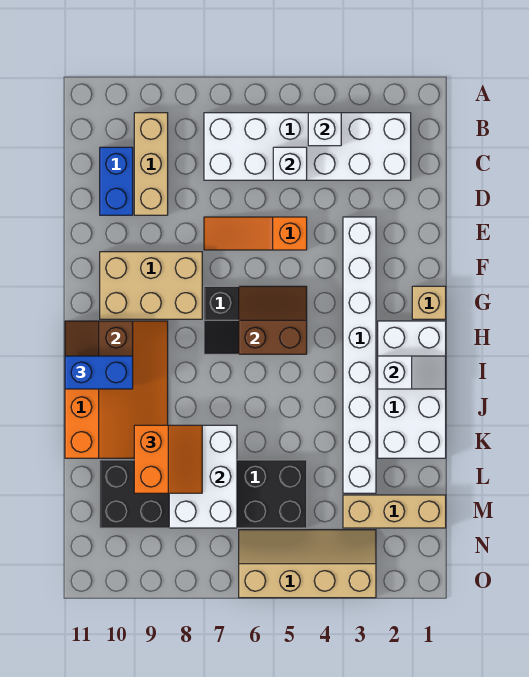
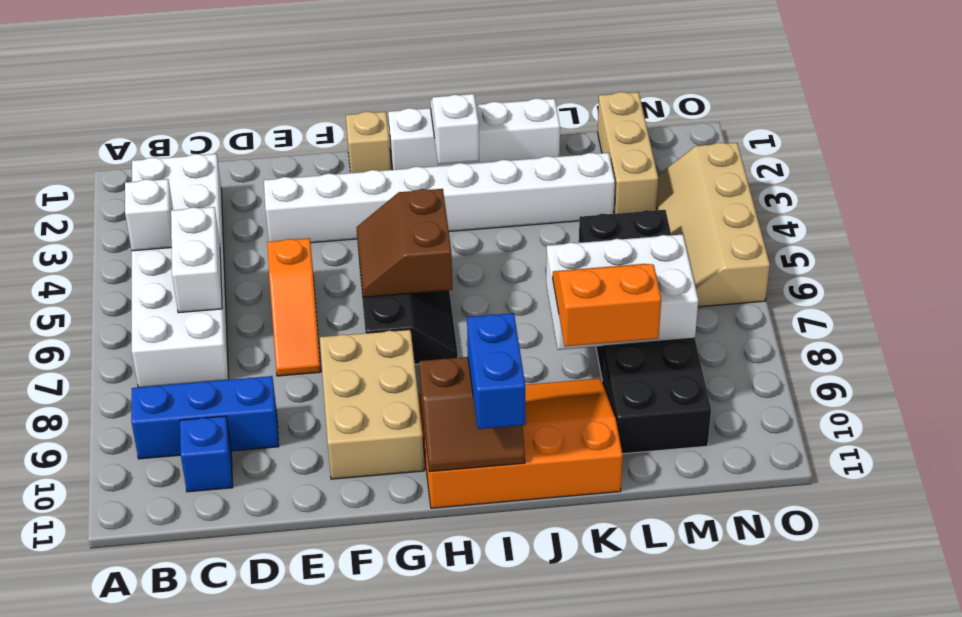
tan 1x3 brick [134,113,168,215] -> blue 1x3 brick [131,376,279,459]
white 1x1 brick [273,147,307,180] -> white 1x2 brick [171,207,222,313]
blue 1x2 brick [100,147,133,215] -> blue 1x1 brick [180,416,233,492]
white 2x4 brick [378,321,446,458] -> white 1x4 brick [388,98,560,170]

